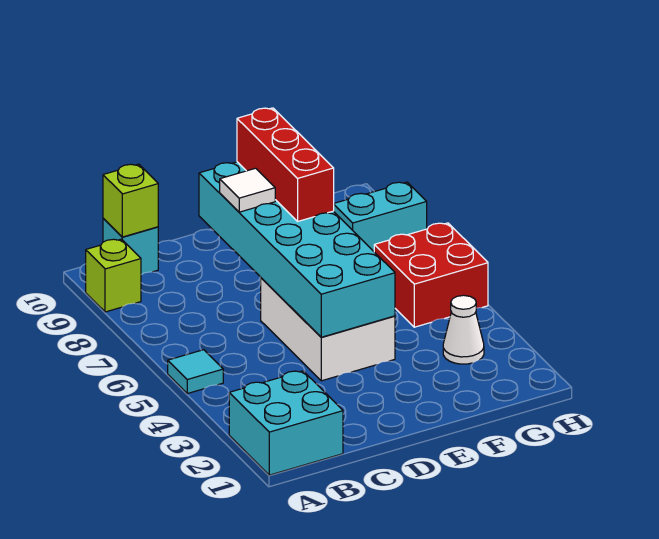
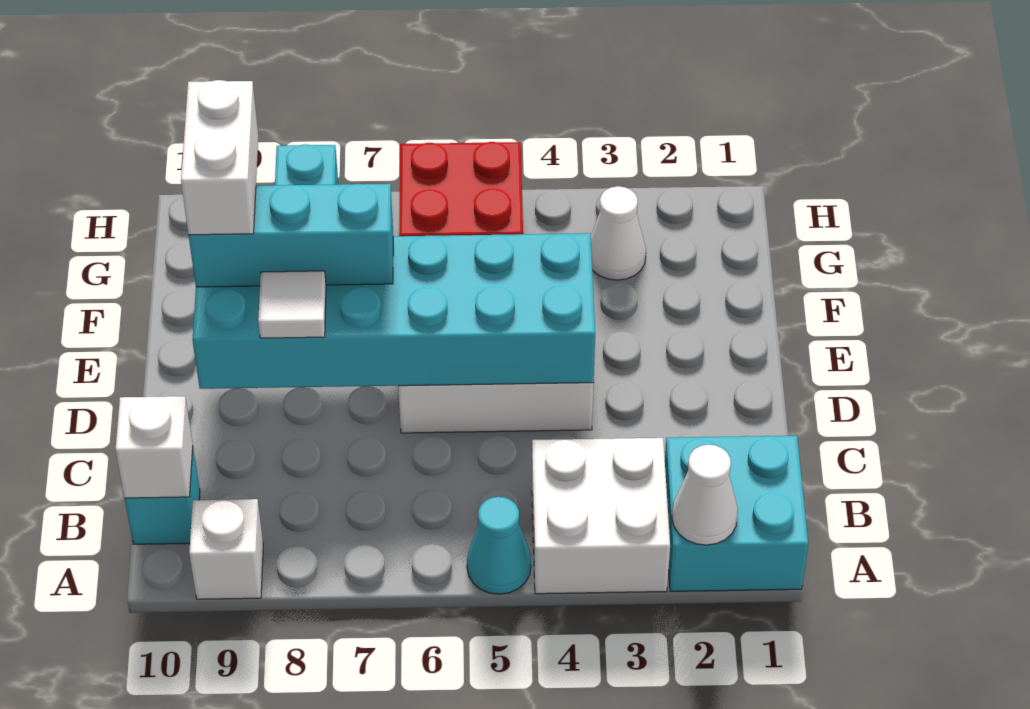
none -> white 1x1 cone [672,445,738,545]
none -> white 2x2 brick [532,438,670,594]
cyan 1x1 tile [168,350,223,394] -> cyan 1x1 cone [467,497,531,594]
lime 1x1 brick [86,239,141,312] -> white 1x1 brick [189,499,263,599]
lime 1x1 brick [103,164,158,237] -> white 1x1 brick [115,396,193,498]
red 1x3 brick [237,108,334,221] -> cyan 1x3 brick [189,184,393,287]
none -> white 1x2 brick [181,80,258,235]

